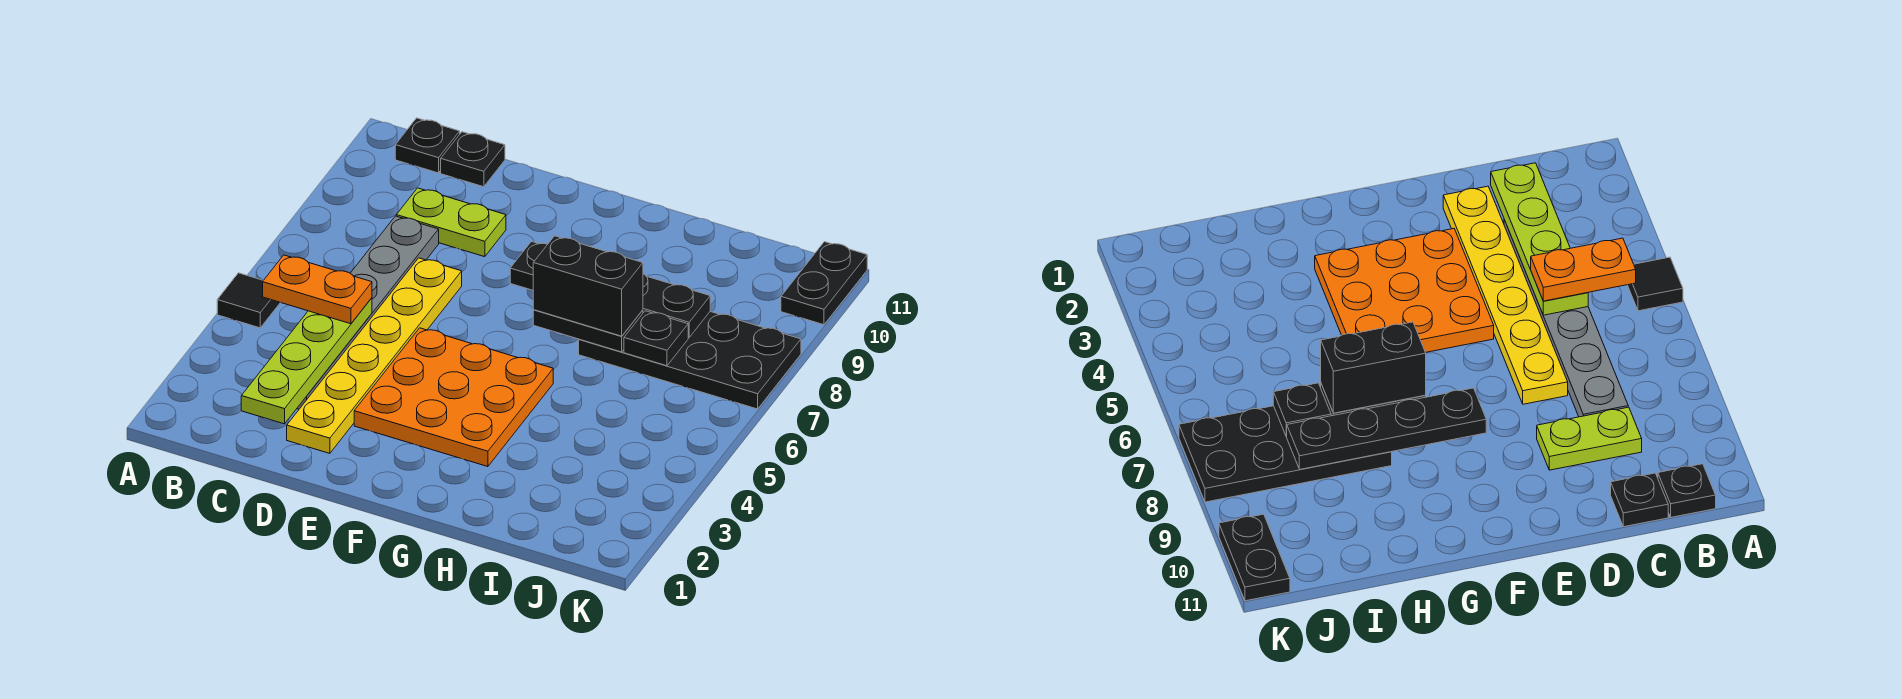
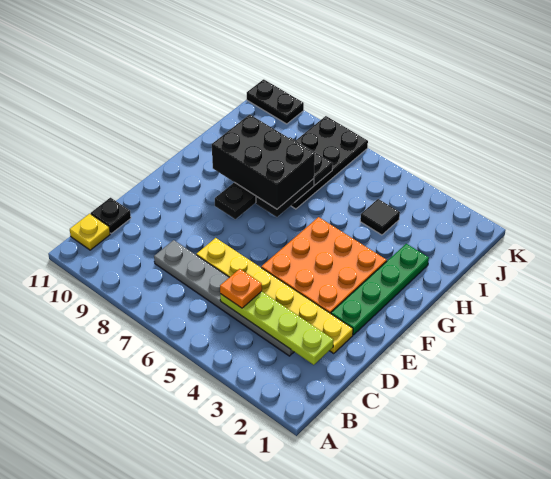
black 1x1 tile [217,273,280,328] -> black 1x1 tile moved to [360,199,400,235]
orange 1x2 plate [263,255,372,324] -> orange 1x1 plate [220,269,262,308]
black 1x1 plate [395,118,460,173] -> yellow 1x1 plate [70,214,110,250]
lime 1x2 plate [396,188,506,257] -> none
none -> green 1x4 plate [331,244,429,335]
black 1x2 brick [533,236,643,336] -> black 2x3 brick [212,114,315,209]

